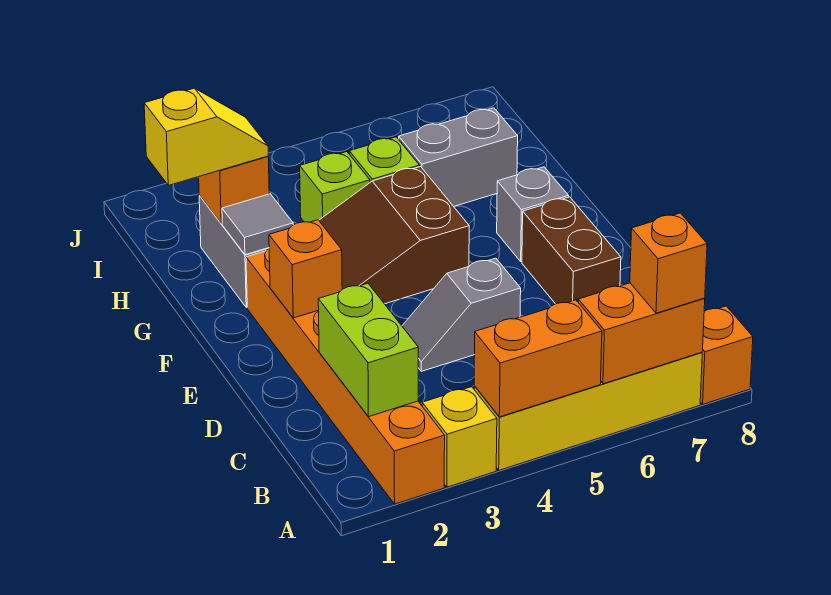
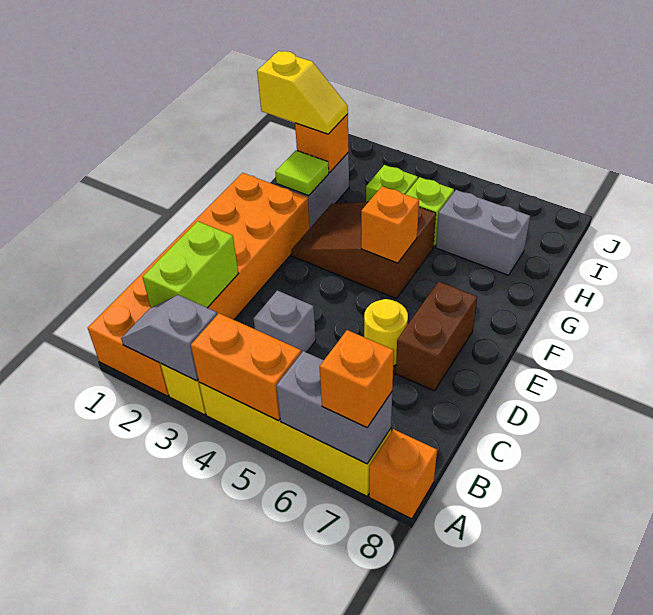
orange 1x6 brick [246,249,445,504] -> orange 2x6 brick [88,173,310,396]
orange 1x2 brick [578,283,705,384] -> grey 1x2 brick [276,351,392,464]
grey 1x2 slope [402,258,521,371] -> grey 1x2 slope moved to [121,295,217,381]
none -> yellow 1x1 round brick [364,299,408,366]
orange 1x1 brick [269,220,342,318] -> orange 1x1 brick moved to [361,186,419,263]
grey 1x1 brick [497,167,569,262] -> grey 1x1 brick moved to [254,290,316,353]
grey 1x1 tile [222,194,293,255] -> lime 1x1 tile [275,150,329,196]

